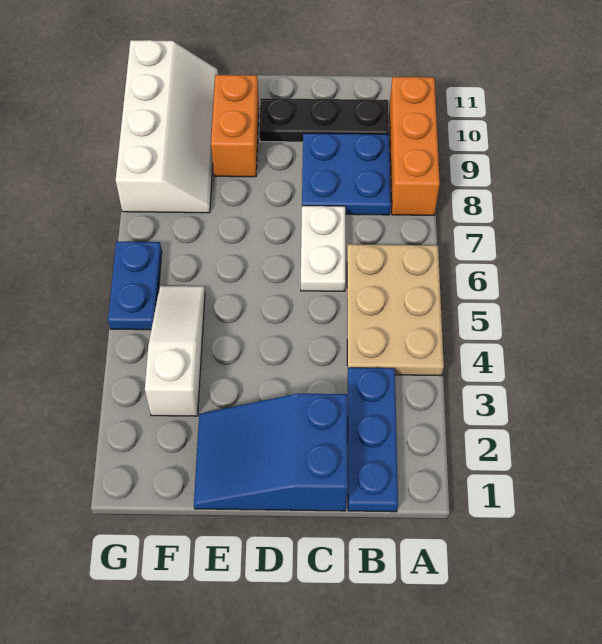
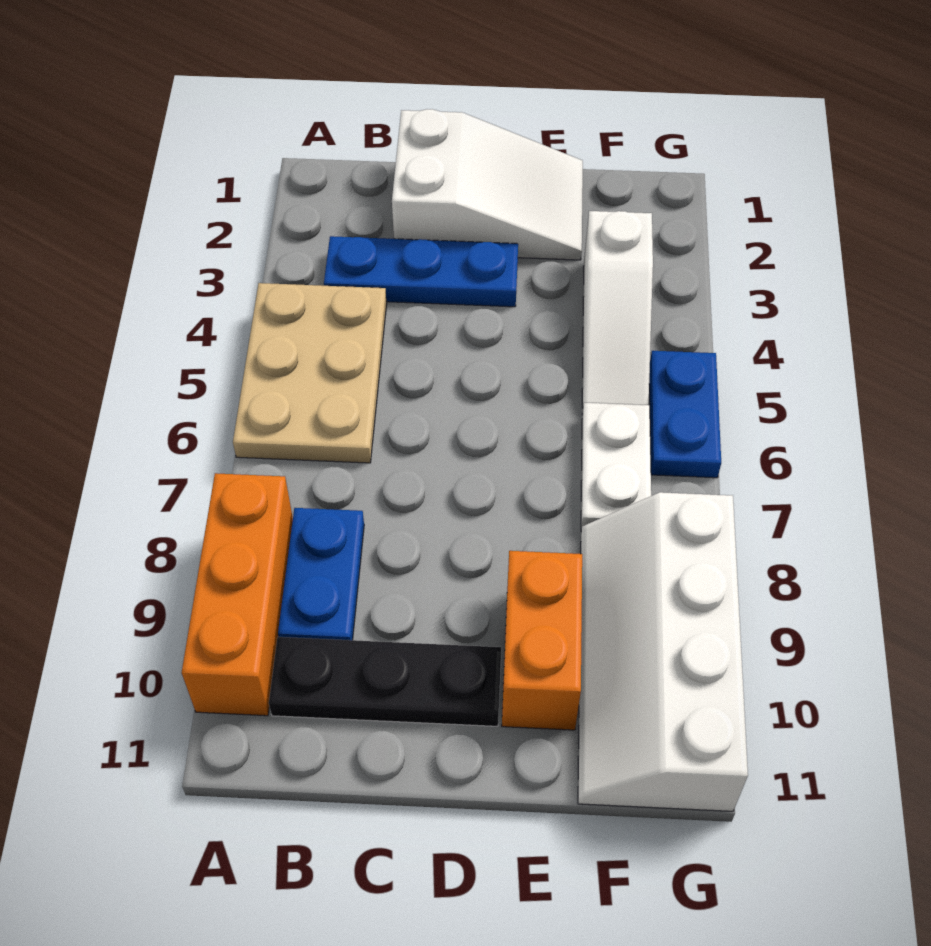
blue 1x3 plate [348,368,398,512] -> blue 1x3 plate turned to [324,236,518,307]
blue 2x2 plate [302,133,391,215] -> blue 1x2 plate [278,508,364,640]
blue 2x3 slope [194,393,348,511] -> white 2x3 slope [392,109,583,260]
white 1x2 plate [301,206,345,291] -> white 1x2 plate moved to [581,403,651,530]

